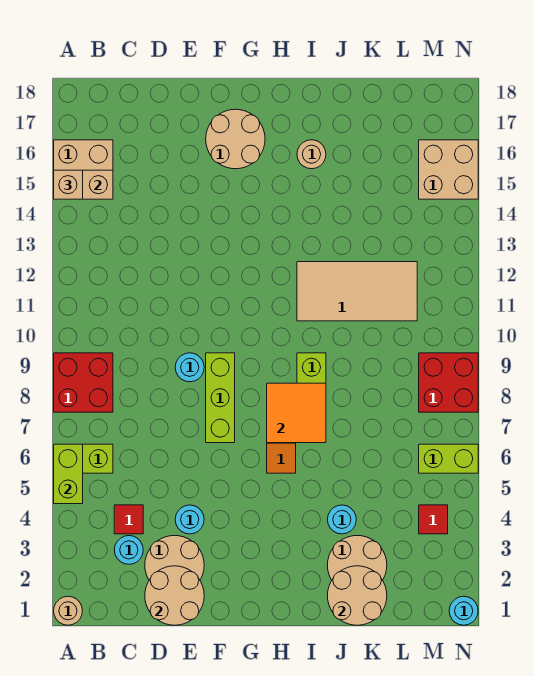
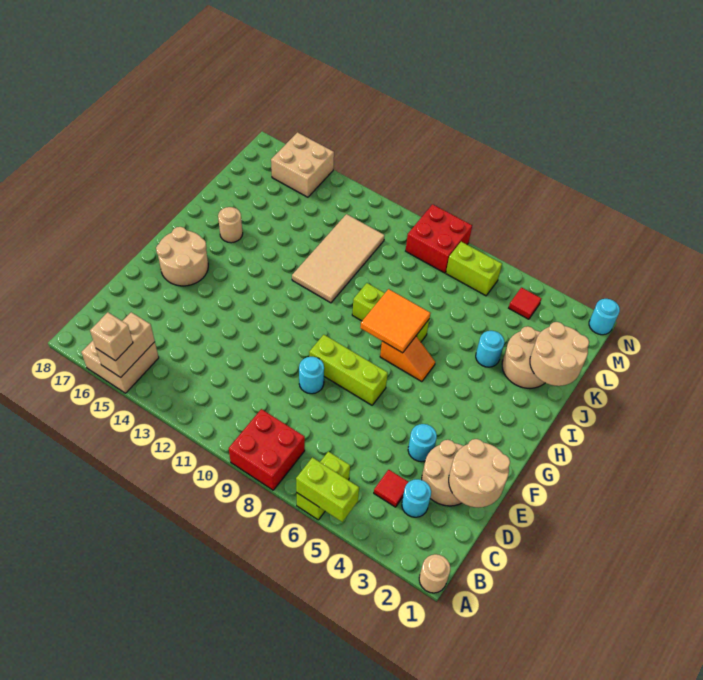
lime 1x2 brick [419,444,478,473] -> lime 1x2 brick turned to [446,242,502,296]

